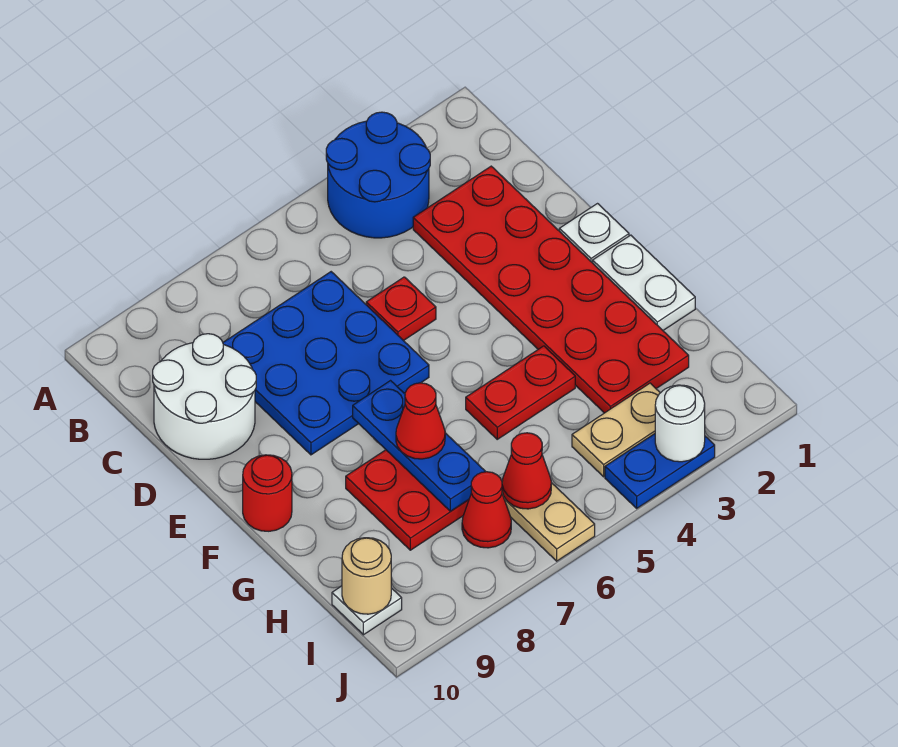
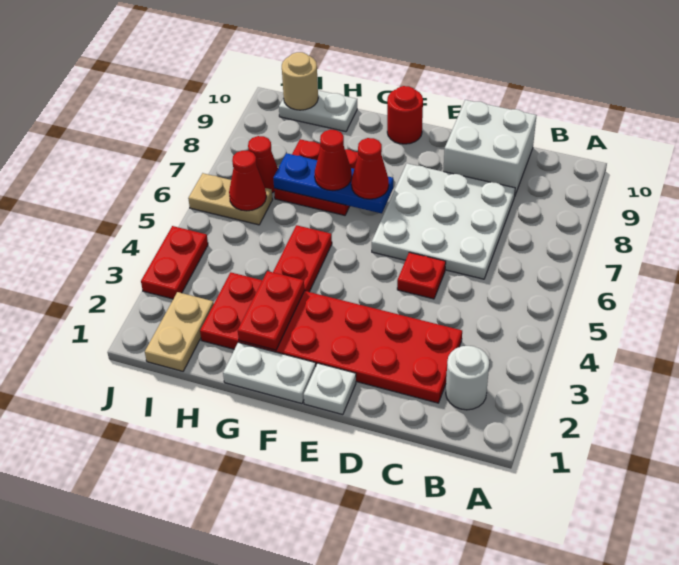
blue 2x2 round brick [326,112,430,238] -> none
blue 3x3 plate [223,272,429,455] -> white 3x3 plate [372,163,515,279]
white 2x2 round brick [153,334,256,459] -> white 2x2 brick [443,100,537,197]
none -> red 1x1 cone [351,138,389,199]
none -> red 1x2 plate [238,271,305,350]
tan 1x2 plate [572,383,660,477] -> tan 1x2 plate moved to [145,292,214,371]
white 1x1 plate [332,586,402,635] -> white 1x2 plate [279,90,357,132]
blue 1x2 plate [605,434,715,508] -> red 1x2 plate [141,226,208,299]
white 1x1 round brick [655,385,705,462] -> white 1x1 round brick moved to [446,346,489,410]

